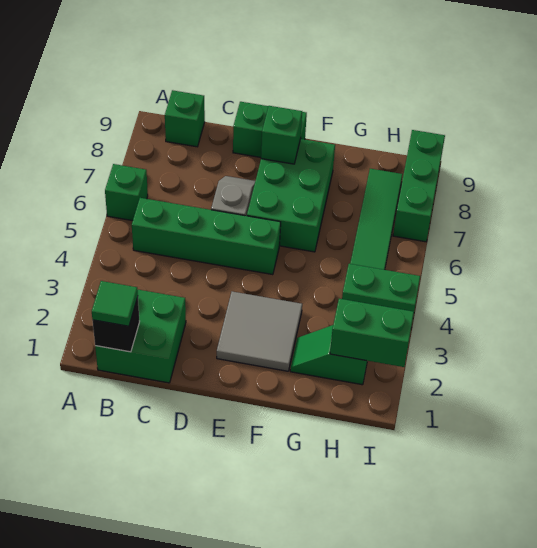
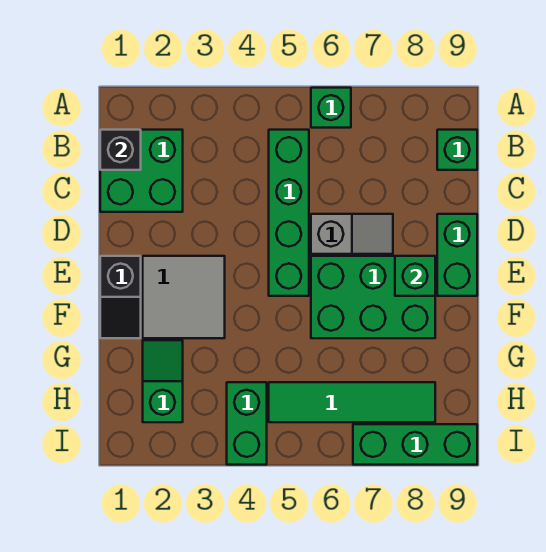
green 1x1 tile [92,281,138,326] -> none
none -> black 1x2 slope [100,256,141,338]
green 1x2 brick [330,299,414,367] -> none

